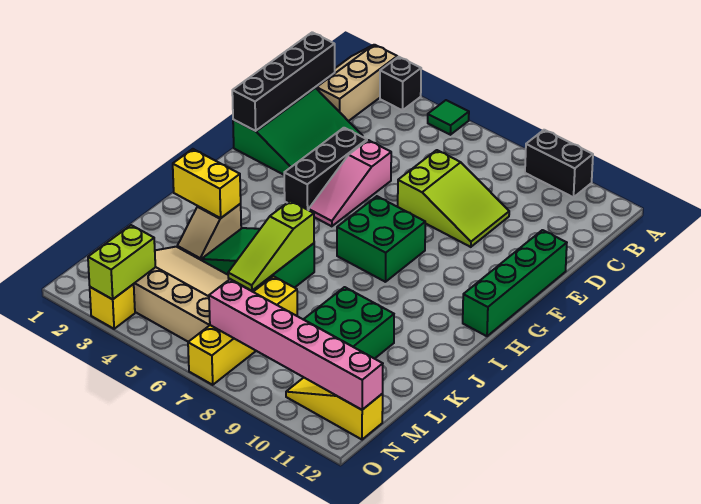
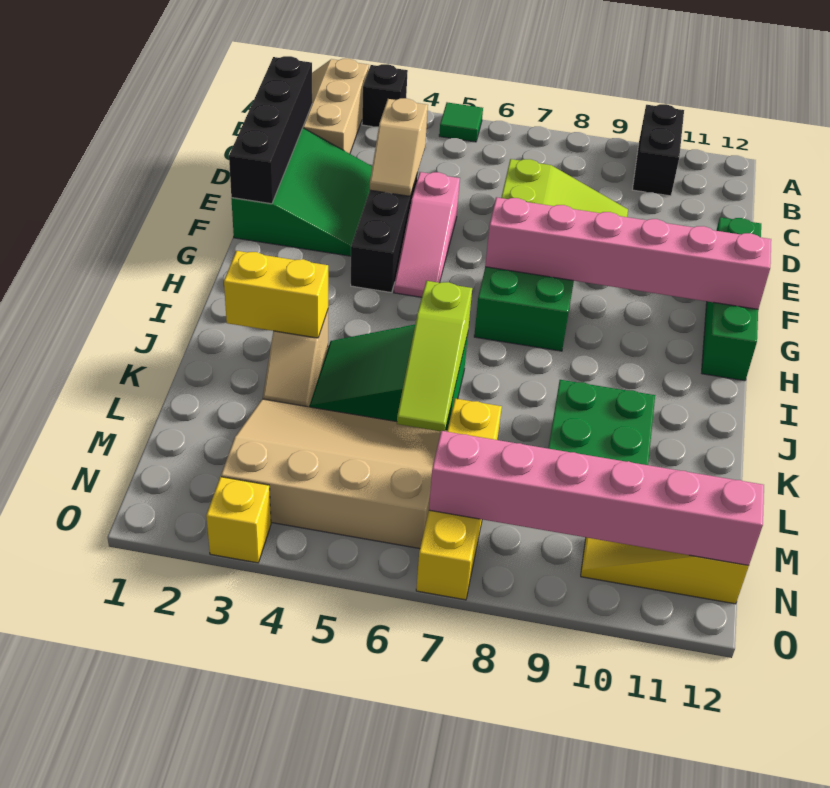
black 1x2 brick [525,130,593,197] -> black 1x2 brick turned to [633,104,684,196]
none -> tan 1x2 slope [370,98,428,196]
none -> pink 1x6 brick [485,197,771,309]
lime 1x2 brick [88,225,155,299] -> none

